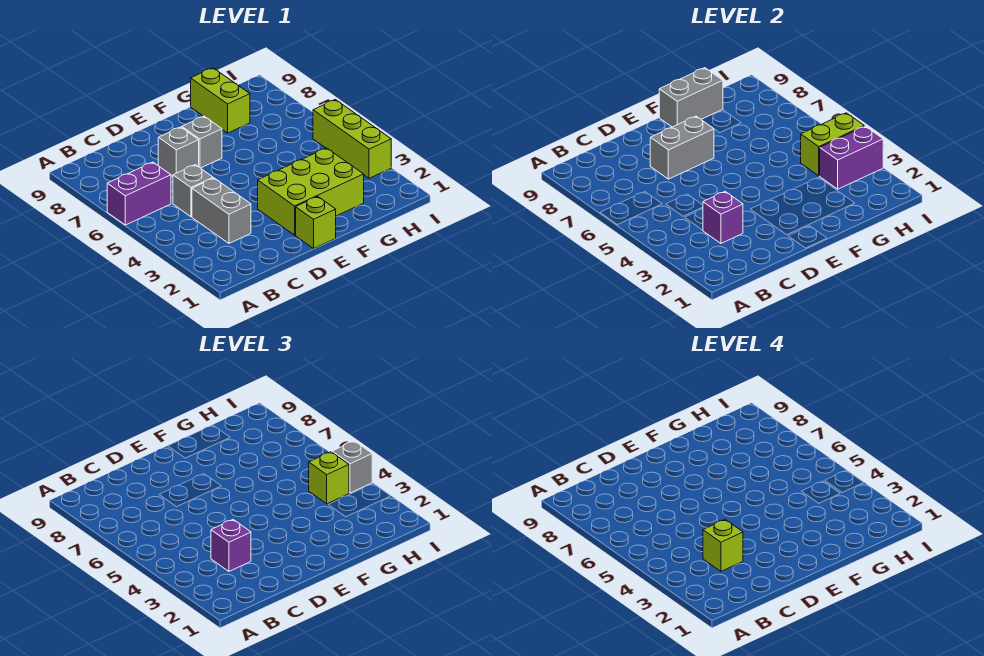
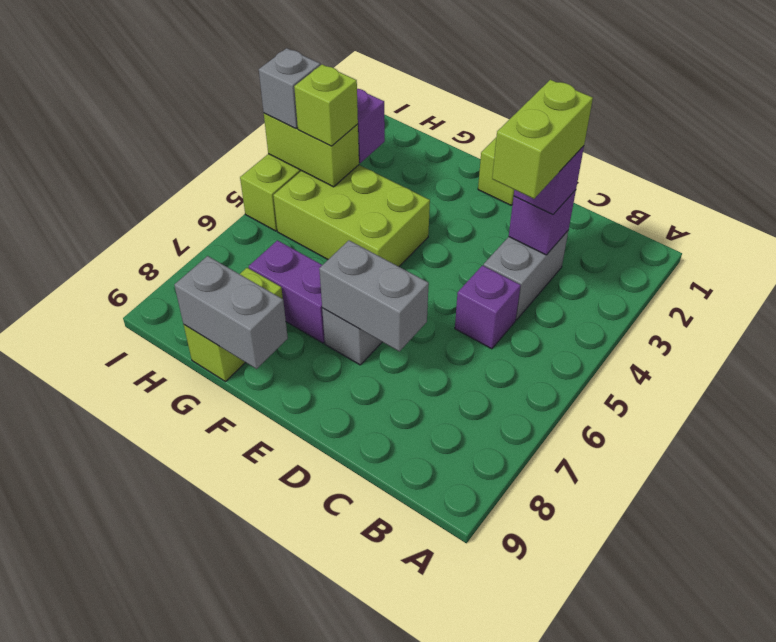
purple 1x2 brick [107,162,171,225] -> purple 1x2 brick moved to [249,240,325,343]
lime 1x1 brick [703,520,743,571] -> lime 1x2 brick [492,80,593,199]
grey 1x1 brick [173,165,213,217] -> purple 1x1 brick [455,265,521,349]
grey 1x1 brick [158,127,199,176] -> none
lime 2x3 brick [258,148,364,235] -> lime 2x3 brick moved to [273,165,430,267]

